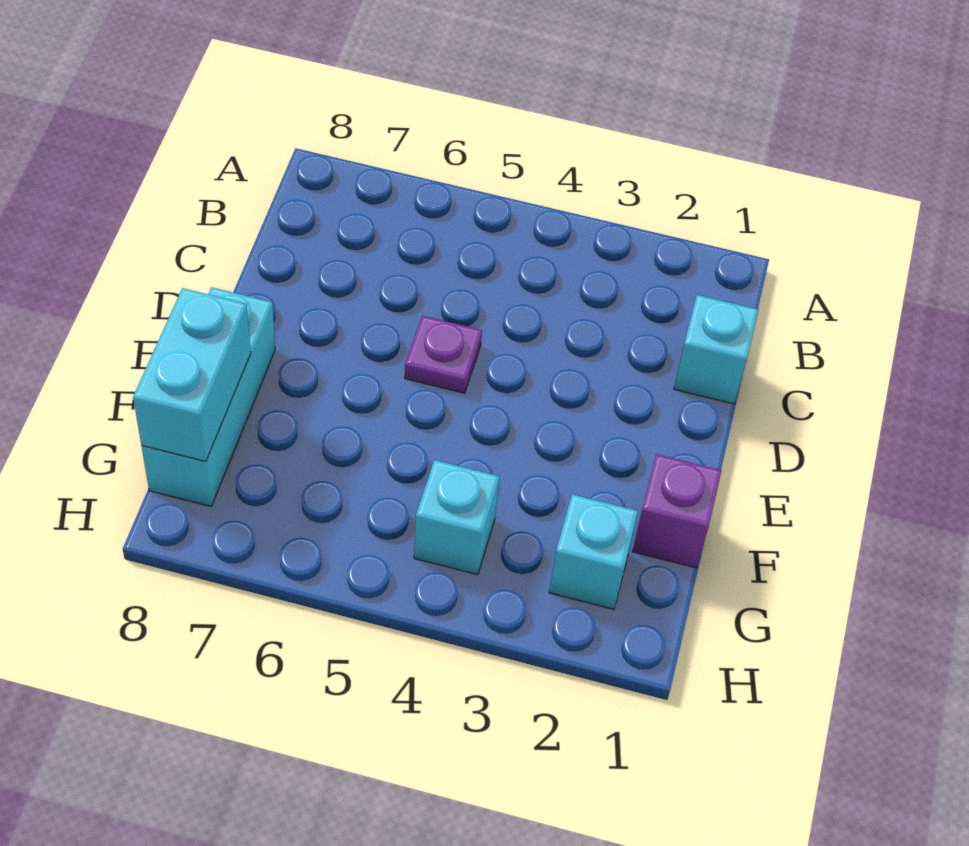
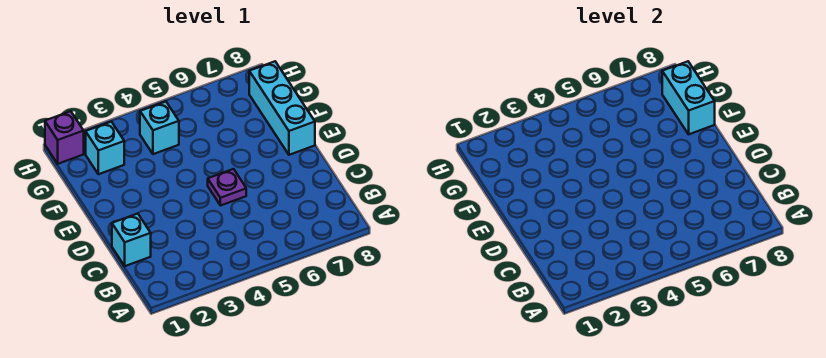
purple 1x1 brick [632,454,722,568] -> purple 1x1 brick moved to [45,111,84,164]

